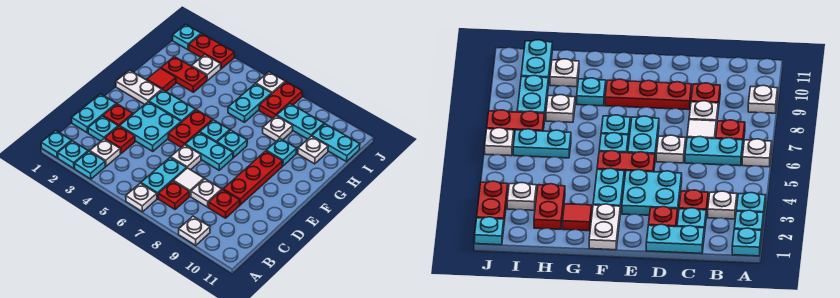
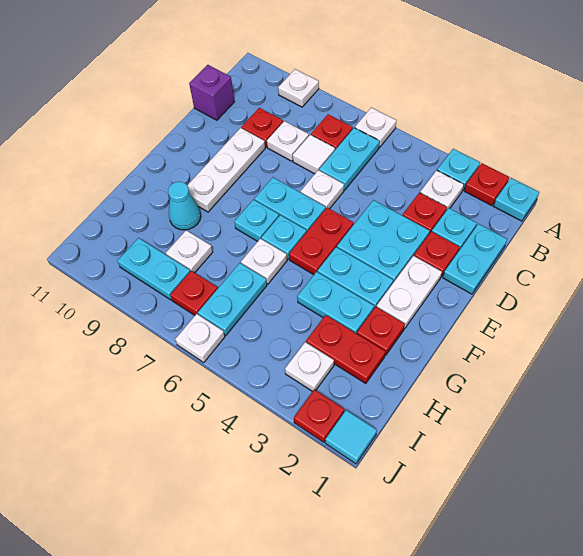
cyan 1x1 plate [58,141,88,168] -> red 1x1 plate [465,163,509,206]
none -> purple 1x1 brick [189,65,235,120]
red 1x3 plate [223,151,283,205] -> white 1x3 plate [187,128,265,212]
white 1x2 plate [116,70,162,104] -> white 1x2 plate turned to [377,256,442,329]
red 1x1 tile [147,68,176,91] -> red 1x1 plate [357,307,405,355]
cyan 1x1 plate [266,138,297,166] -> cyan 1x1 cone [168,182,201,230]
white 1x1 plate [298,136,328,164] -> white 1x1 plate moved to [241,238,287,284]
red 1x2 plate [259,82,302,119] -> red 1x1 plate [170,271,218,315]
cyan 1x2 plate [312,124,360,162] -> cyan 1x2 plate moved to [297,272,374,334]
cyan 1x1 plate [173,24,201,50] -> cyan 1x1 tile [325,410,377,464]
red 1x2 plate [189,34,234,69] -> red 1x1 plate [294,390,344,442]

